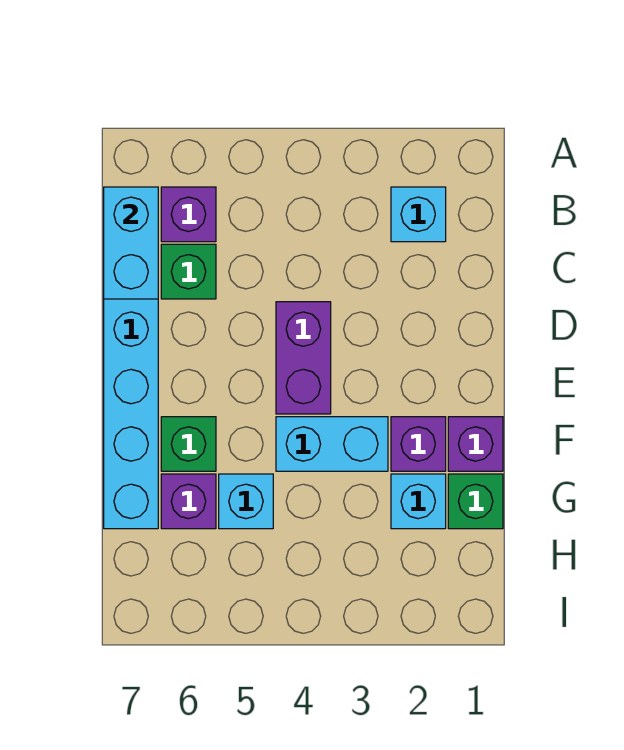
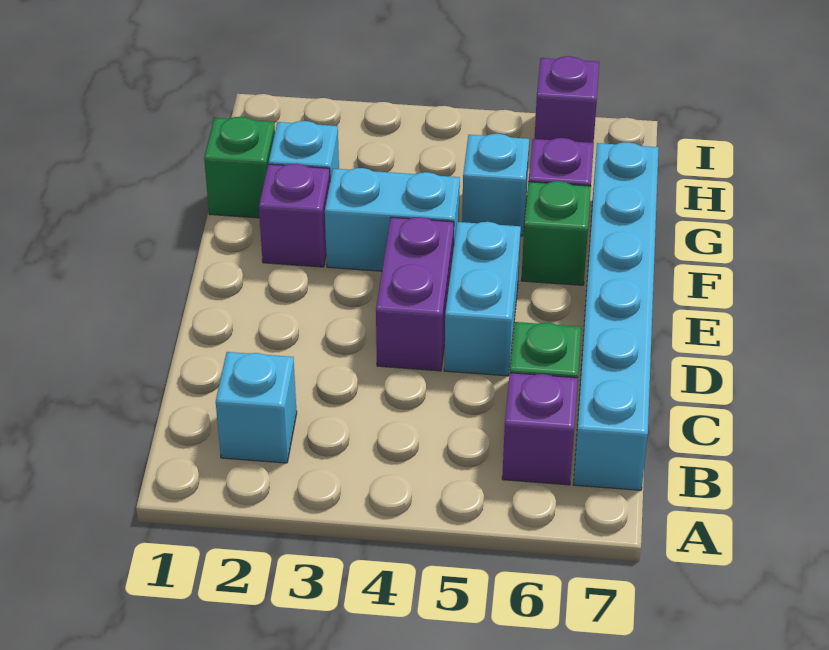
cyan 1x2 brick [104,187,158,299] -> cyan 1x2 brick moved to [444,222,521,376]
purple 1x1 brick [448,417,503,471] -> purple 1x1 brick moved to [535,56,599,143]

